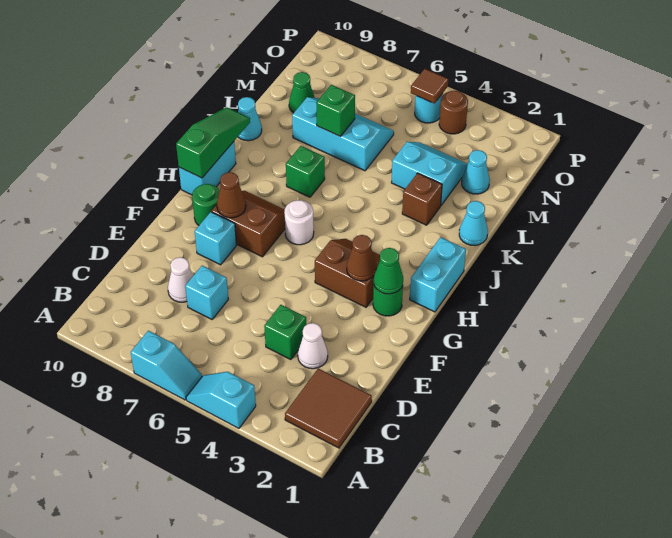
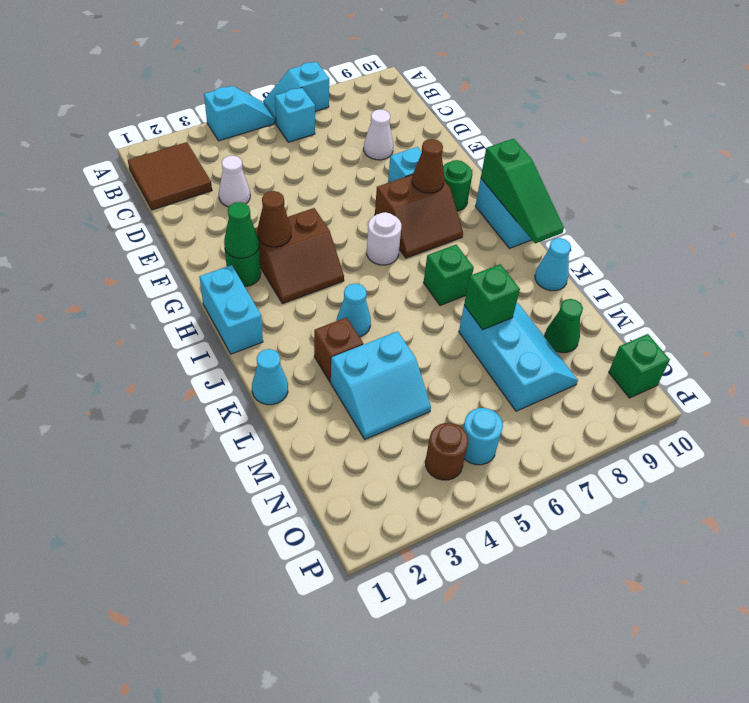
green 1x1 brick [264,305,306,360] -> green 1x1 brick moved to [609,334,670,398]
cyan 1x1 brick [185,266,228,319] -> cyan 1x1 brick moved to [275,88,315,142]
cyan 2x3 slope [292,97,394,171] -> cyan 2x3 slope turned to [459,303,578,411]
cyan 1x1 cone [462,150,490,194] -> cyan 1x1 cone moved to [337,283,371,337]
brown 1x1 tile [411,69,448,103] -> none

